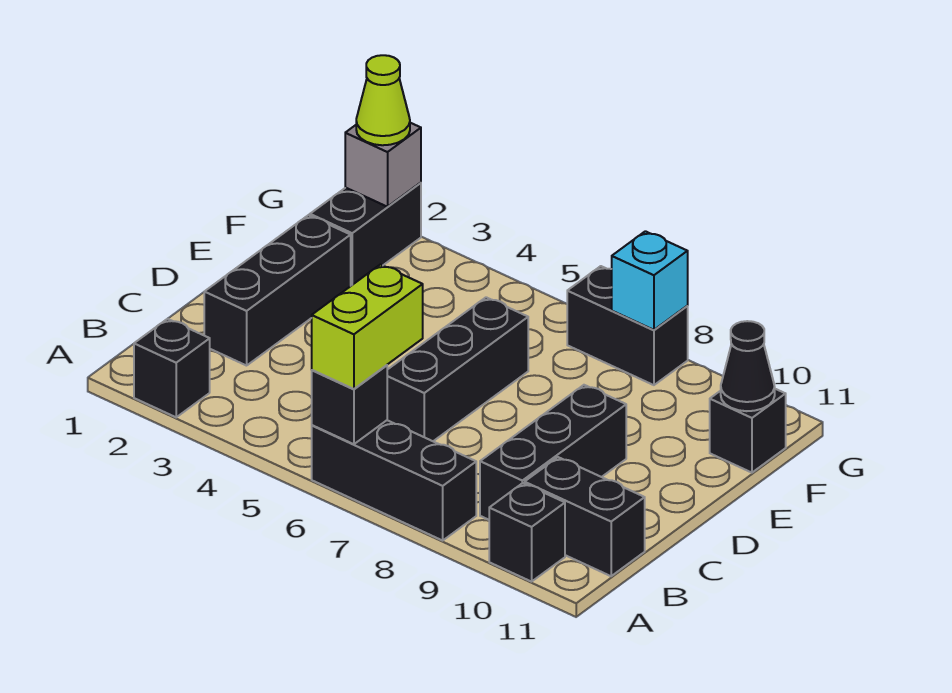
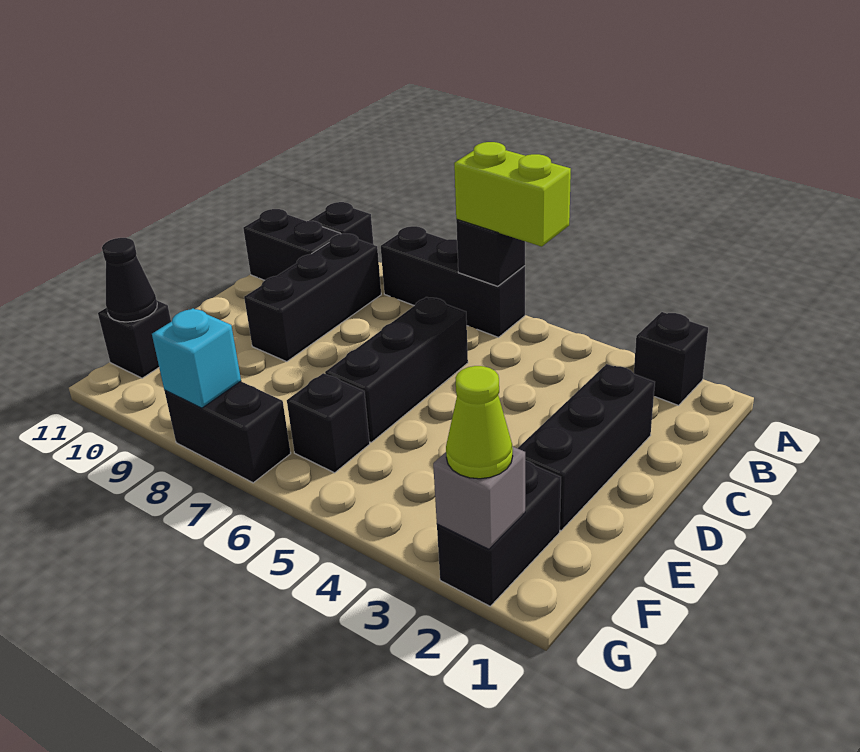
lime 1x2 brick [312,265,423,389] -> lime 1x2 brick turned to [454,142,571,247]
none -> black 1x1 brick [287,373,370,473]

